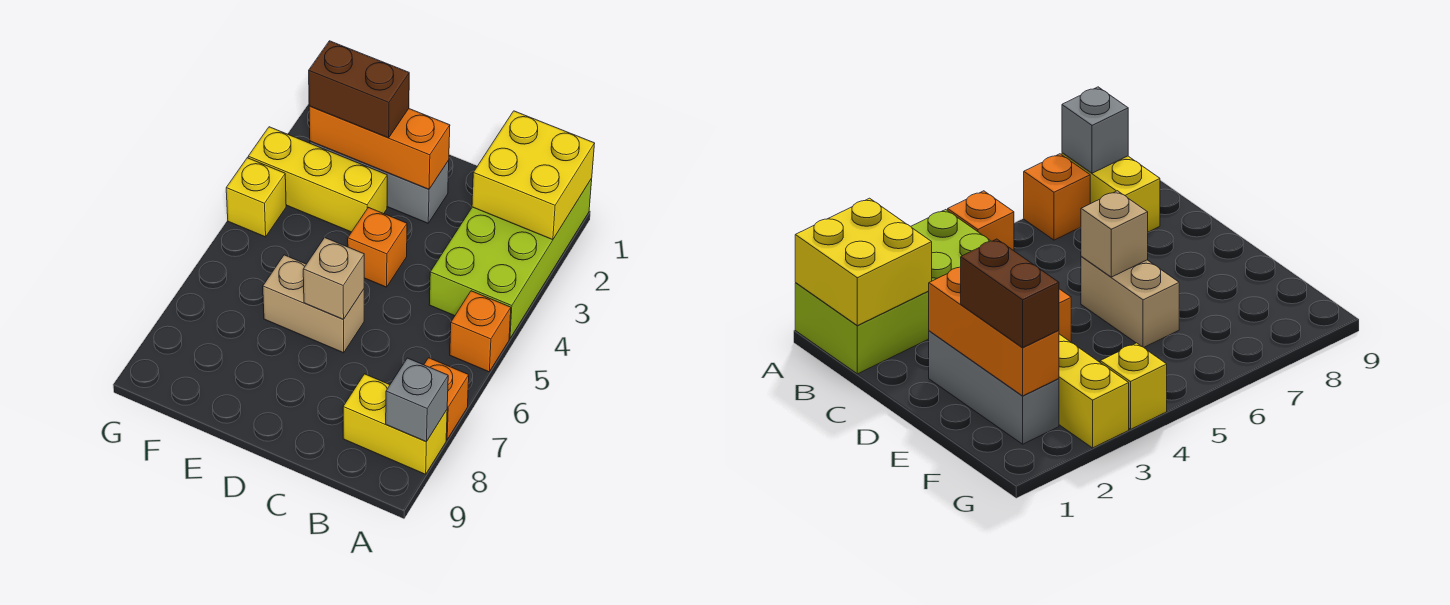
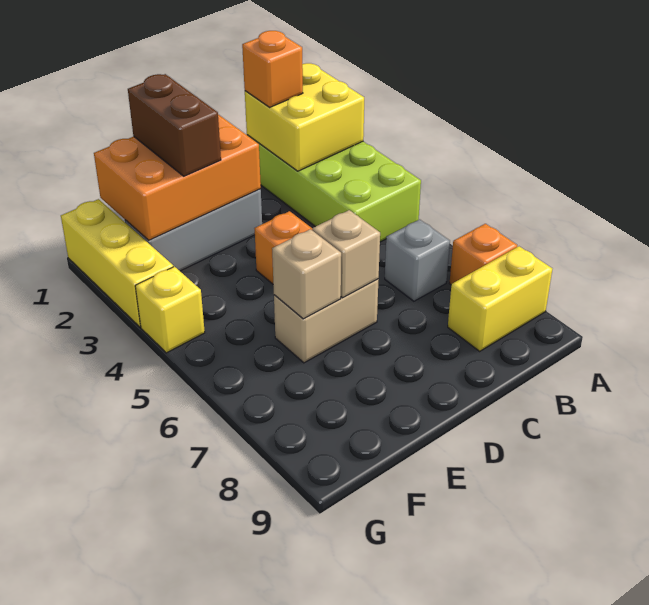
orange 1x1 brick [450,291,511,372] -> orange 1x1 brick moved to [242,31,303,108]
grey 1x1 brick [386,358,448,442] -> grey 1x1 brick moved to [385,219,450,301]
orange 1x3 brick [309,106,450,189] -> orange 2x3 brick [94,114,261,240]
brown 1x2 brick [309,41,409,138] -> brown 1x2 brick turned to [128,74,221,176]
yellow 1x3 brick [248,127,387,232] -> yellow 1x3 brick turned to [61,199,173,327]
none -> tan 1x1 brick [272,229,341,319]

